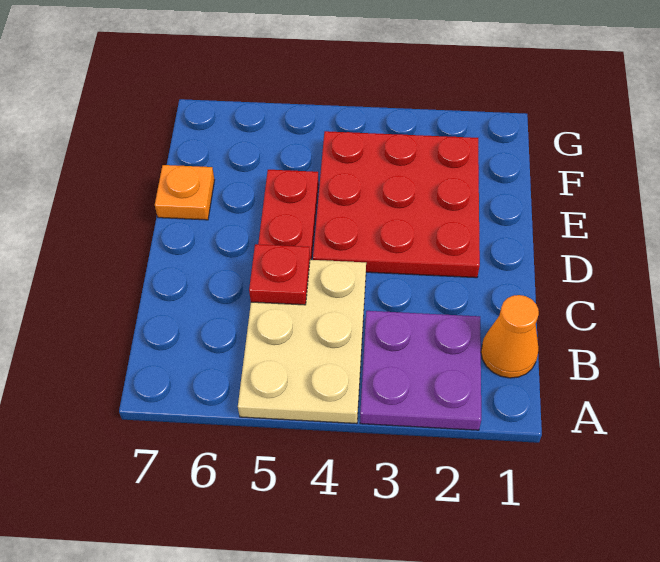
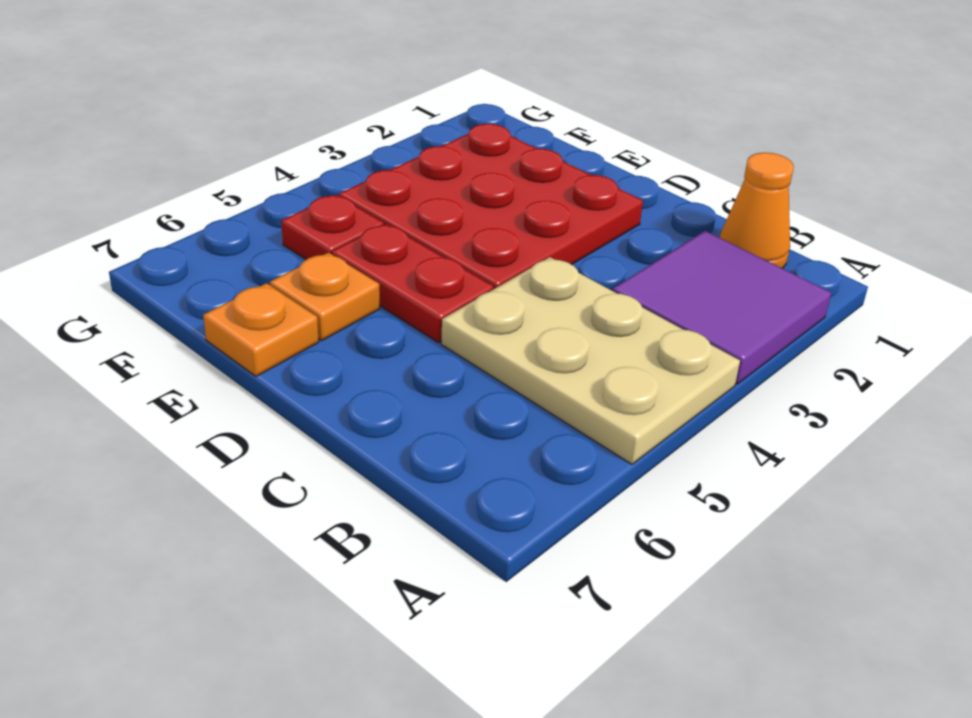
purple 2x2 plate [360,311,481,430] -> purple 2x2 tile [612,231,831,384]
red 1x1 plate [249,244,310,305] -> red 1x1 plate moved to [281,195,384,259]
none -> orange 1x1 plate [270,253,380,341]

